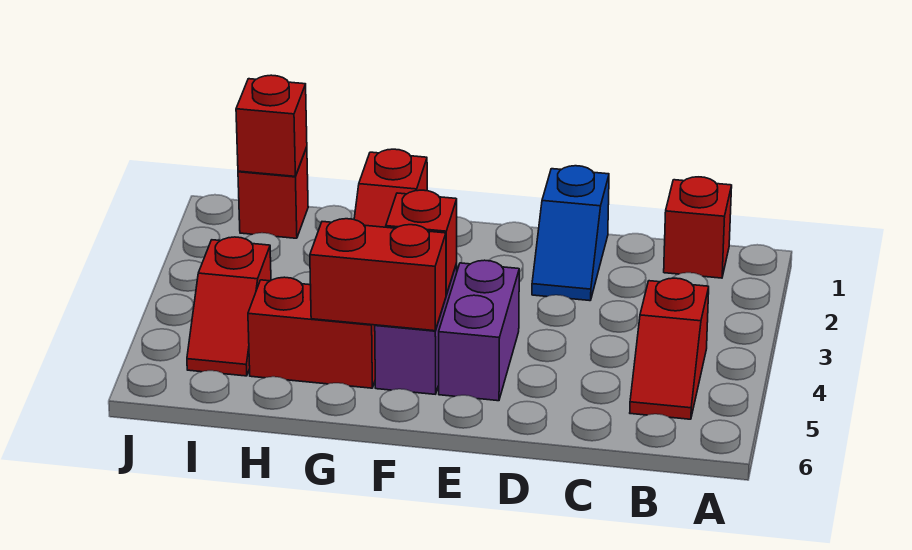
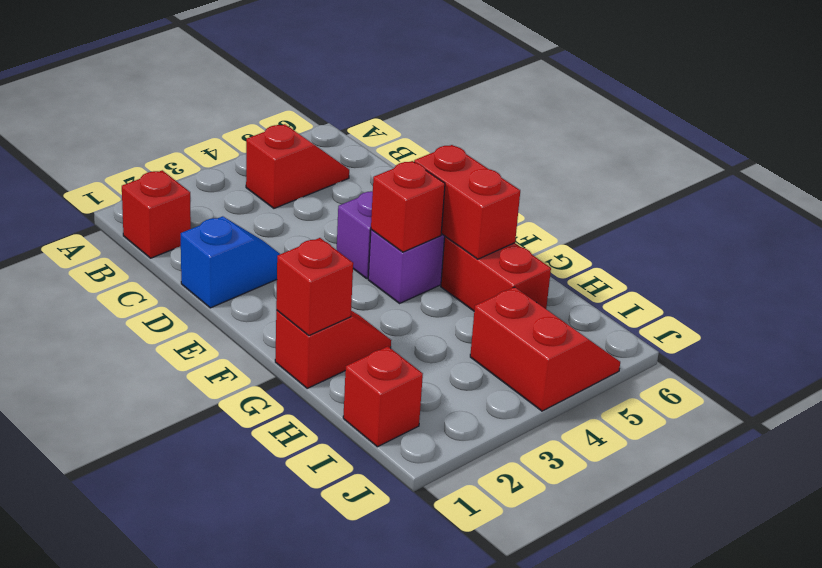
red 1x1 brick [236,75,307,176] -> red 1x1 brick moved to [276,238,353,335]
red 1x2 slope [187,237,271,376] -> red 2x2 slope [470,287,620,411]

